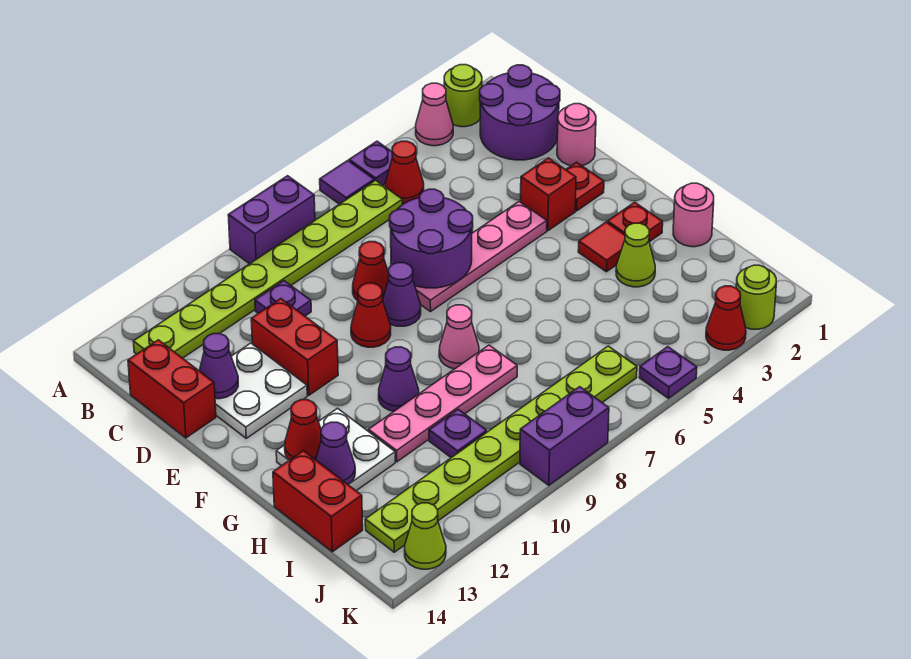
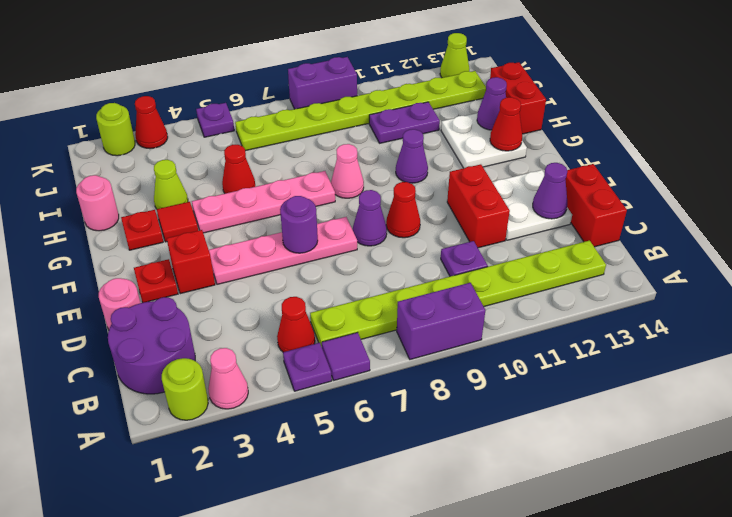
purple 2x2 round brick [389,189,473,288] -> purple 1x1 round brick [280,196,318,253]
red 1x1 cone [353,242,388,301] -> red 1x1 cone moved to [222,145,255,193]
pink 1x4 plate [368,345,517,462] -> pink 1x4 plate moved to [192,171,335,233]
purple 1x1 plate [429,409,487,458] -> purple 1x2 plate [369,102,440,143]

